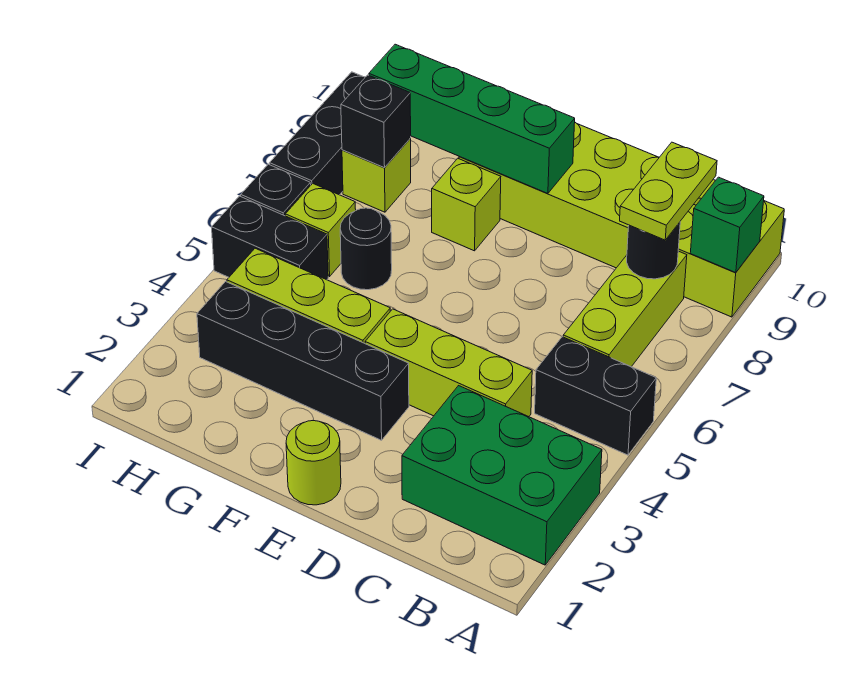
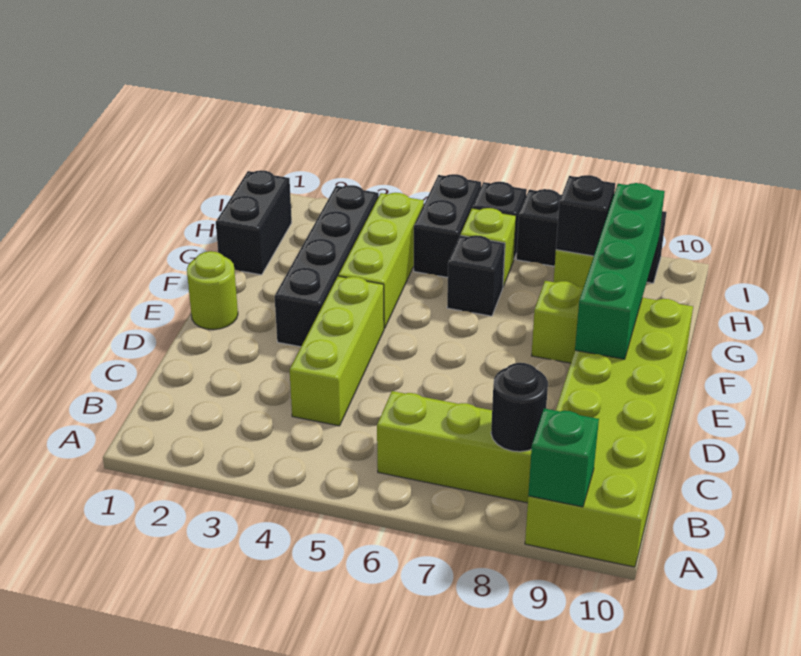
green 2x3 brick [402,386,602,565] -> none
black 1x2 brick [535,337,656,455] -> black 1x2 brick moved to [216,170,292,275]
lime 1x2 plate [620,142,717,240] -> none
black 1x1 round brick [340,208,392,290] -> black 1x1 brick [447,235,505,316]

